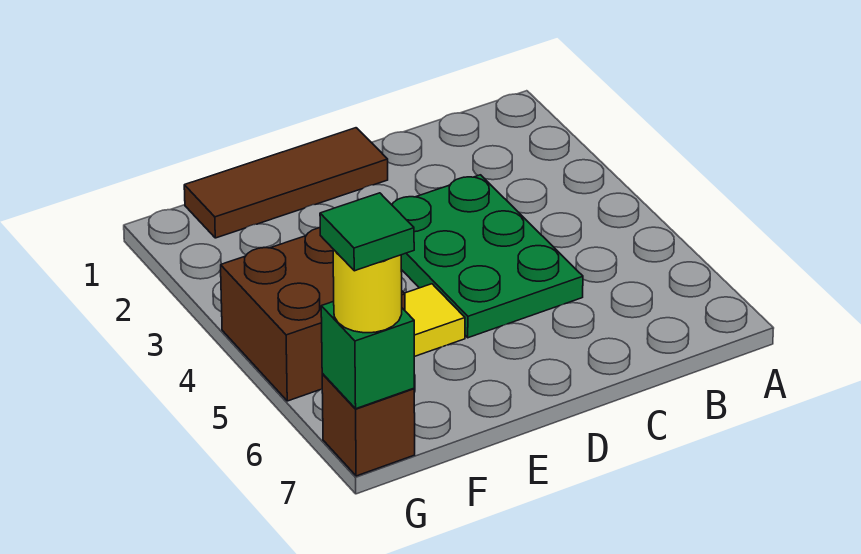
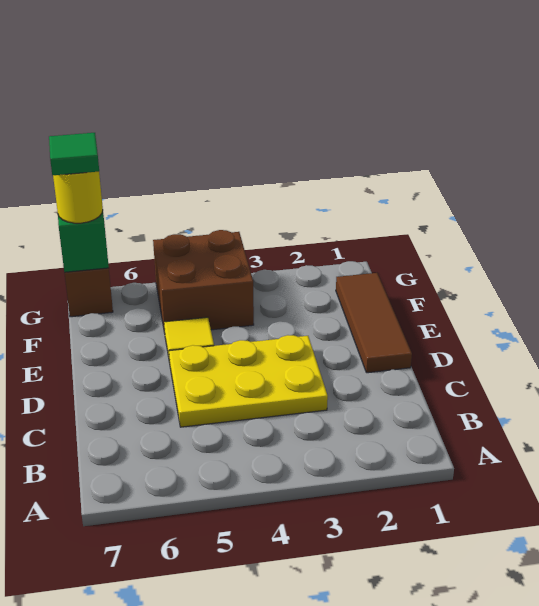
green 2x3 plate [392,175,583,338] -> yellow 2x3 plate [169,335,328,427]

